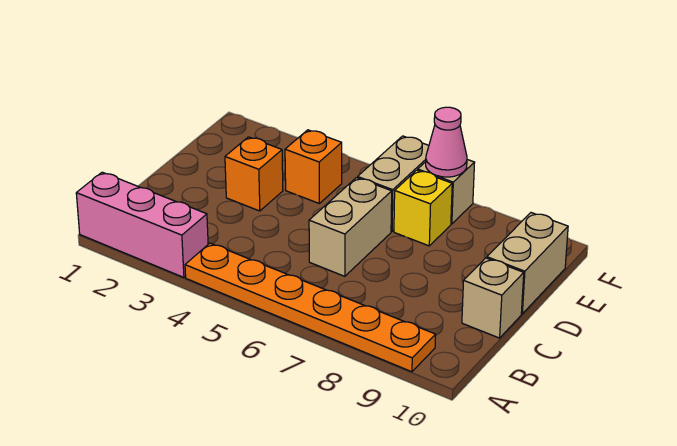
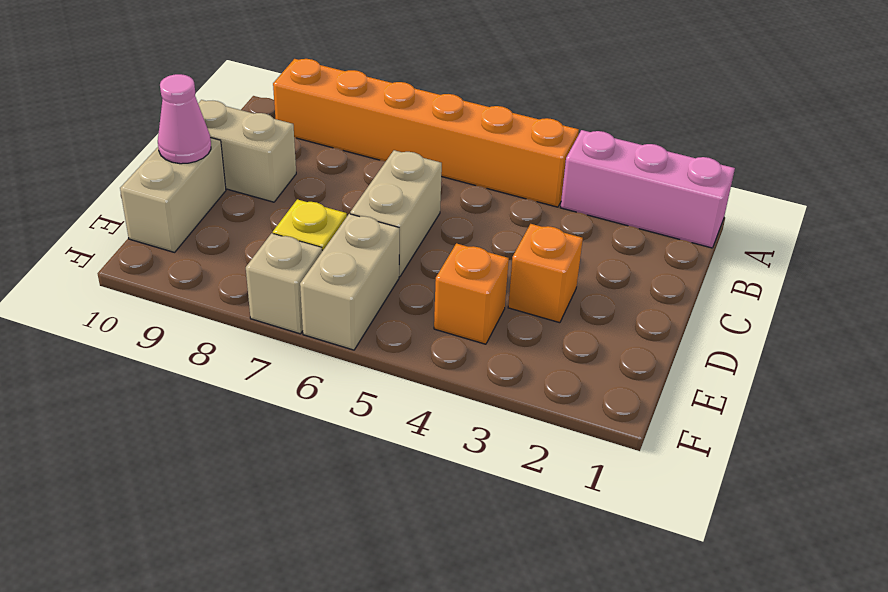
orange 1x6 plate [185,243,436,372] -> orange 1x6 brick [273,59,579,207]
tan 1x1 brick [462,258,524,338] -> tan 1x2 brick [198,100,296,202]
pink 1x1 cone [426,107,467,177] -> pink 1x1 cone moved to [158,74,211,164]

